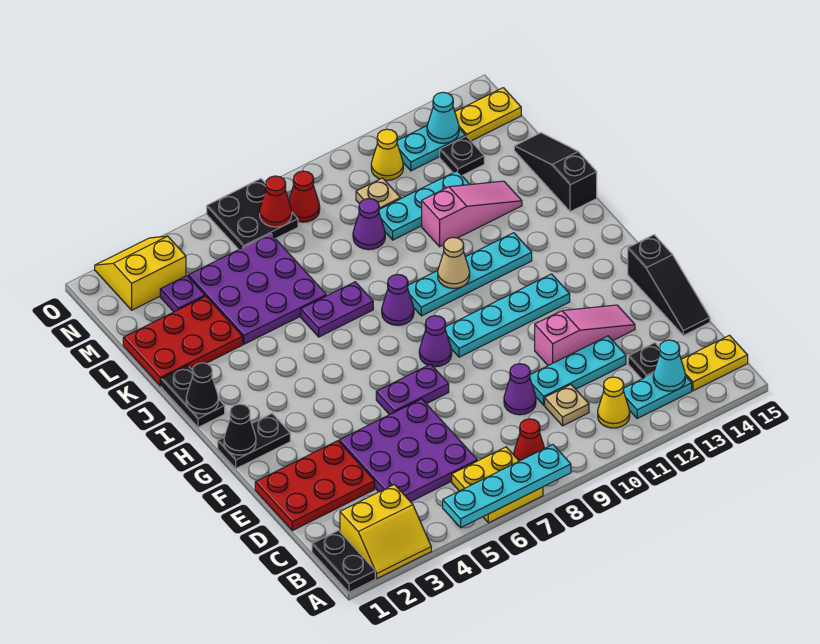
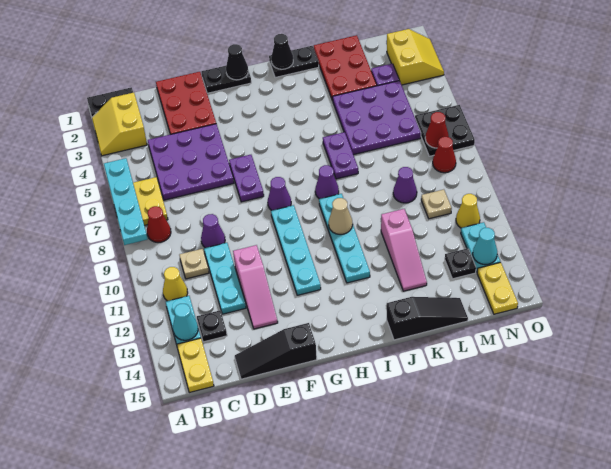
black 1x2 plate [218,414,290,468] -> black 1x2 plate turned to [201,66,251,93]
cyan 1x3 plate [379,171,470,240] -> none

